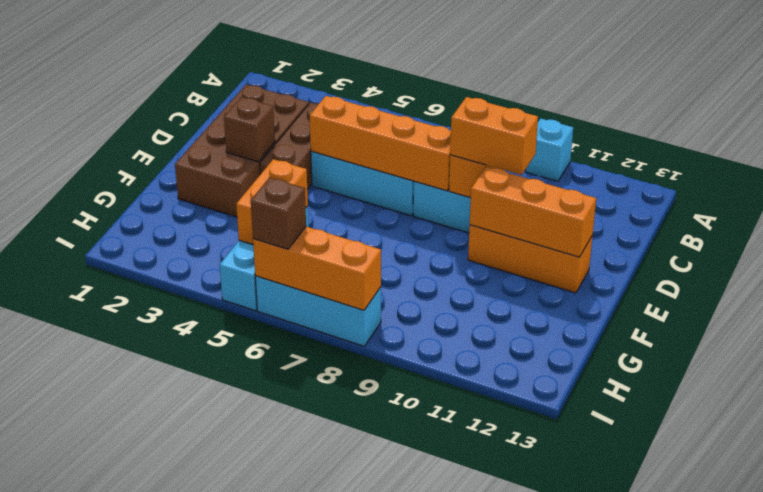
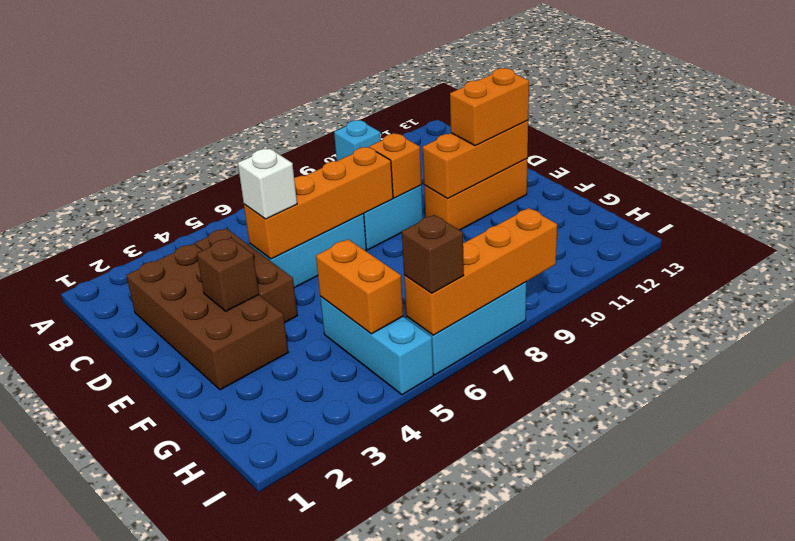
none -> white 1x1 brick [238,149,297,219]
orange 1x2 brick [450,97,538,175] -> orange 1x2 brick moved to [450,68,529,146]
orange 1x3 brick [253,227,381,310] -> orange 1x4 brick [404,208,557,335]

